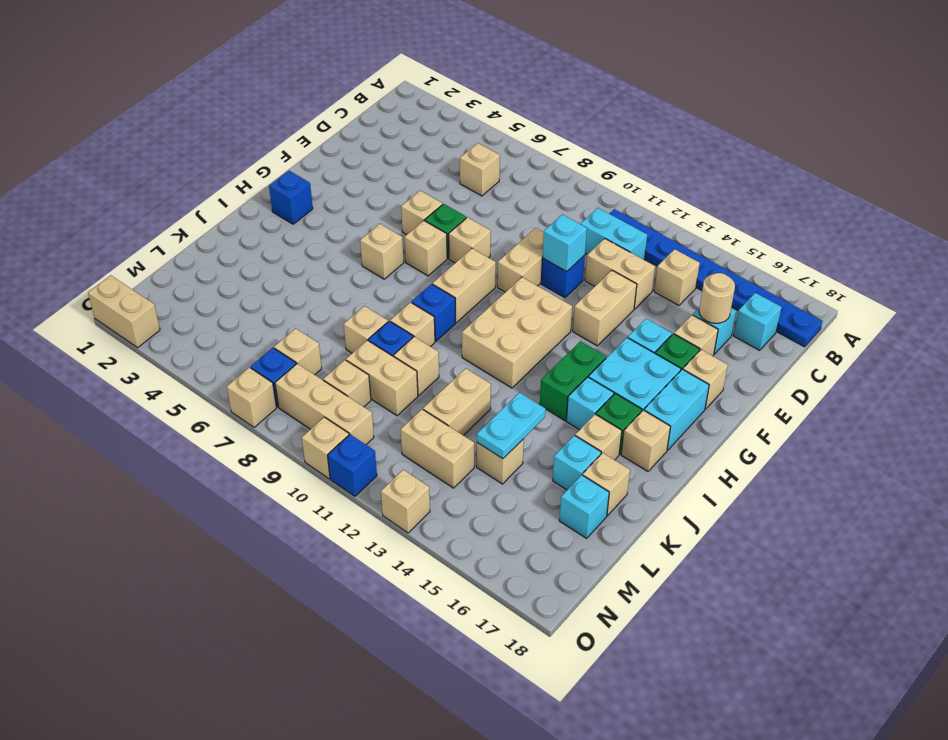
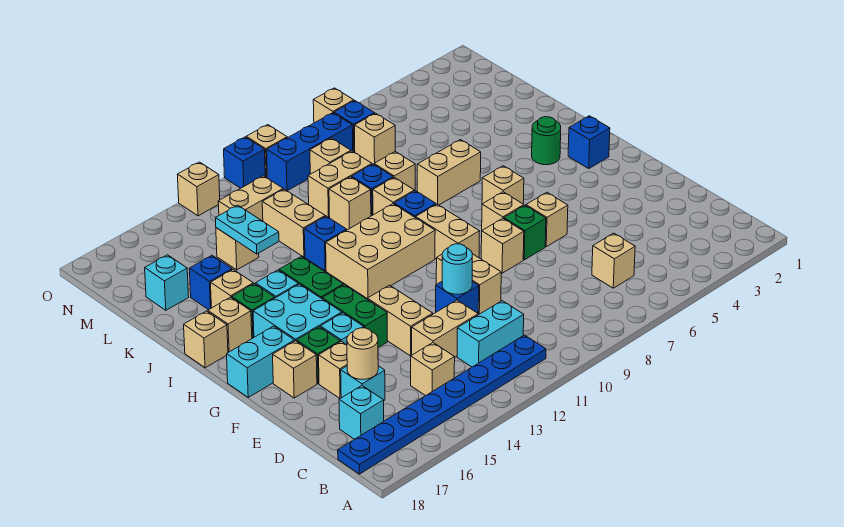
cyan 1x1 brick [543,214,587,272] -> cyan 1x1 round brick [442,244,472,294]
none -> green 1x2 brick [322,285,387,348]
tan 2x3 brick [462,277,572,388] -> tan 2x3 brick turned to [326,204,435,298]
cyan 1x2 brick [644,369,709,450] -> cyan 1x2 brick turned to [227,326,294,397]
none -> green 1x1 round brick [532,117,561,165]
none -> blue 1x1 brick [304,216,347,271]
cyan 1x1 brick [553,435,601,490] -> blue 1x1 brick [189,256,232,310]
tan 1x1 brick [583,453,630,516] -> tan 1x1 brick moved to [184,311,228,368]
tan 1x3 brick [275,364,374,444] -> blue 1x3 brick [267,113,353,191]
tan 1x2 brick [88,275,160,348] -> tan 1x2 brick moved to [417,140,481,205]

